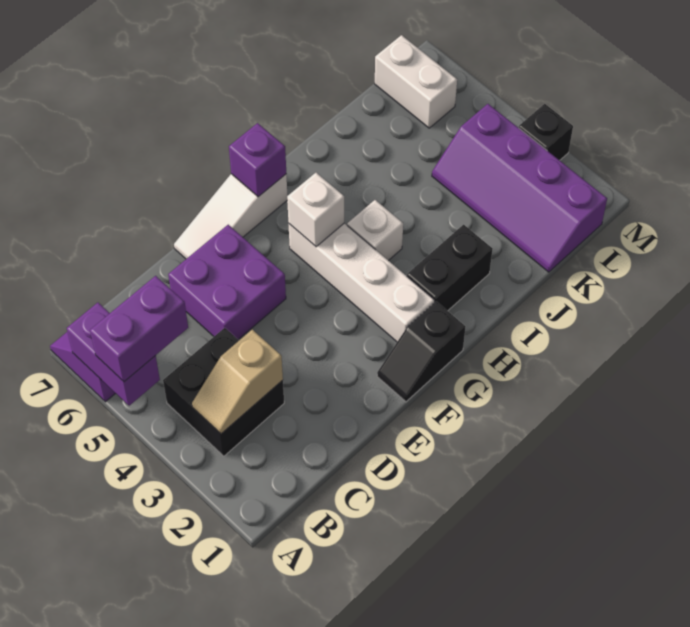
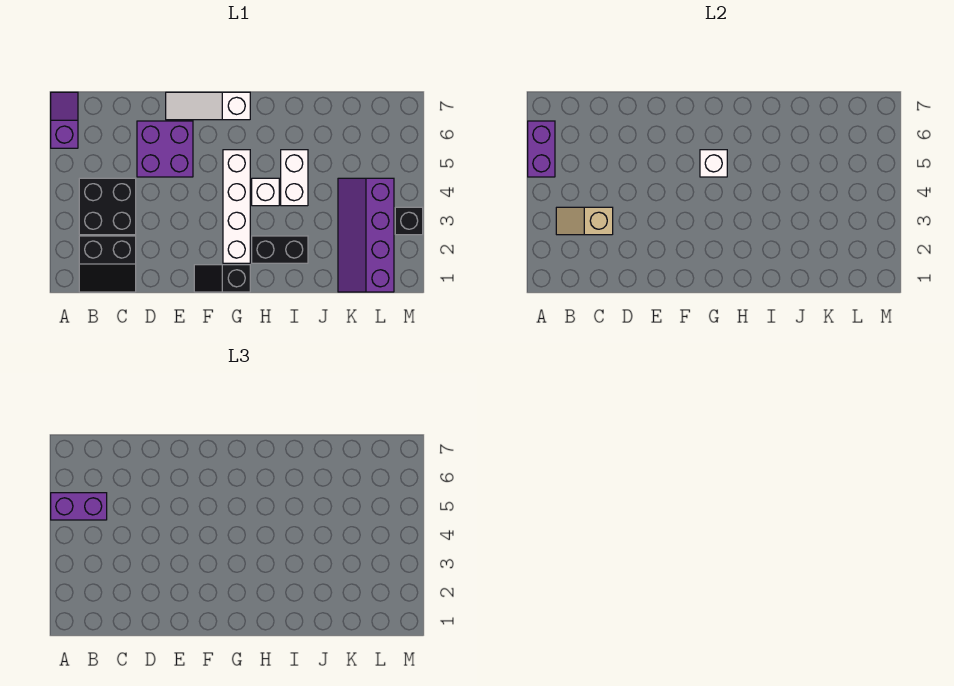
none -> black 2x2 slope [79,236,136,292]
purple 1x1 brick [229,123,286,197] -> none
white 1x2 brick [375,35,457,128] -> white 1x2 brick moved to [281,150,308,206]

